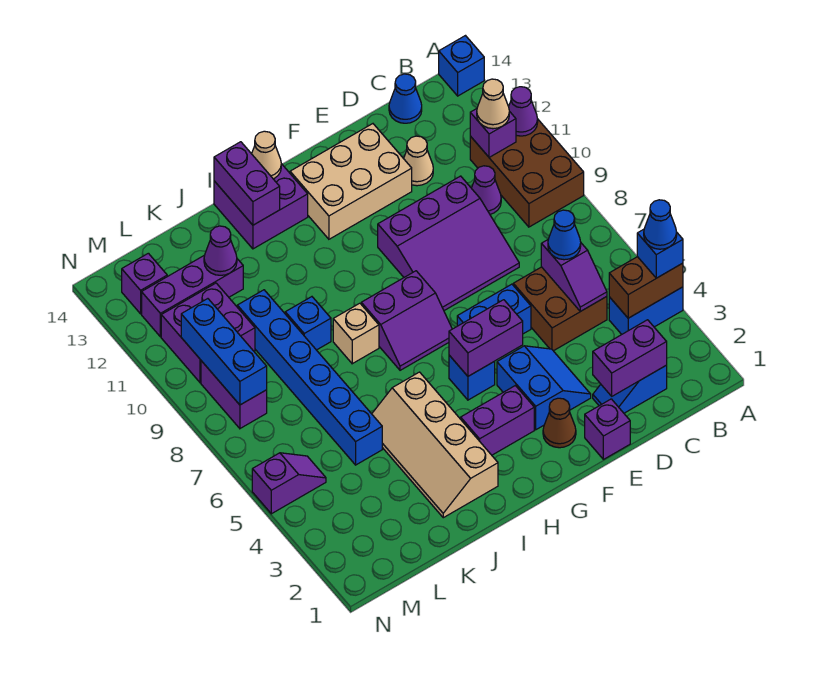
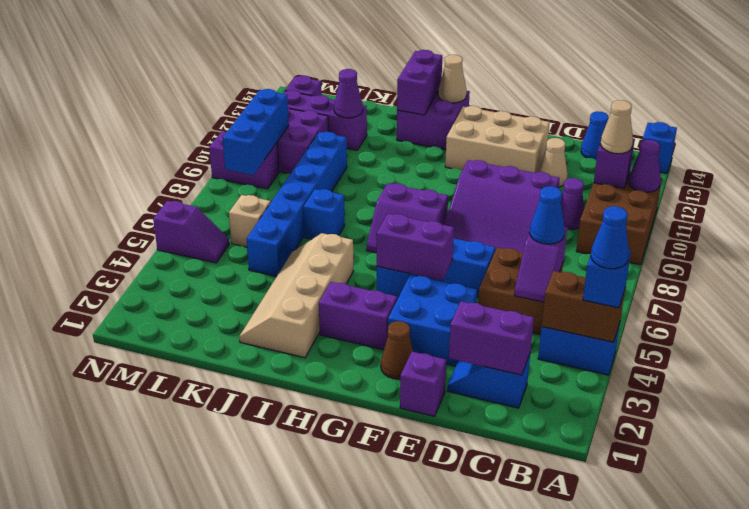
blue 2x2 slope [497,346,591,430] -> blue 2x2 brick [388,275,477,366]
tan 1x1 brick [333,303,379,364] -> tan 1x1 brick moved to [229,195,271,247]
blue 1x1 brick [285,297,331,350] -> blue 1x1 brick moved to [304,189,345,239]
purple 1x2 brick [201,361,267,428] -> purple 1x2 brick turned to [209,132,279,189]

